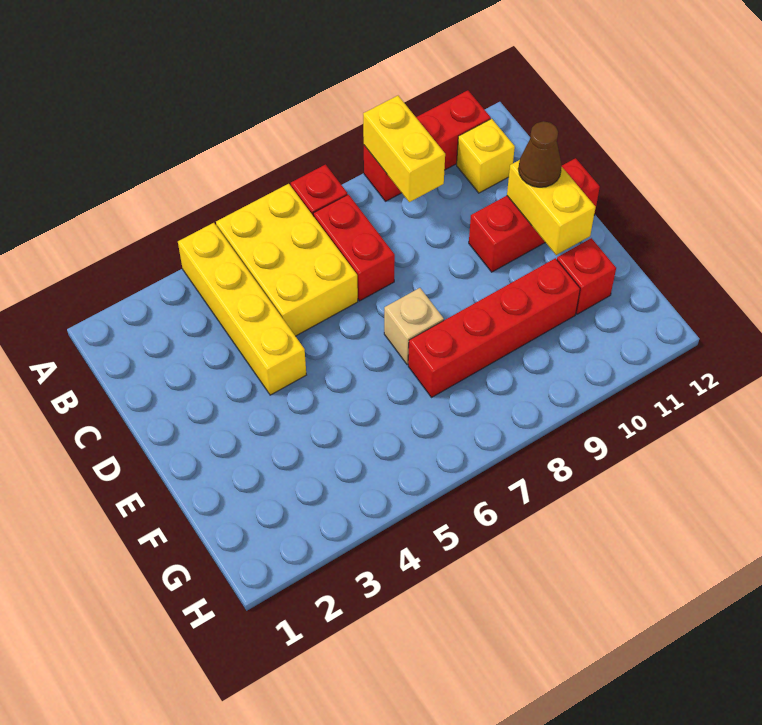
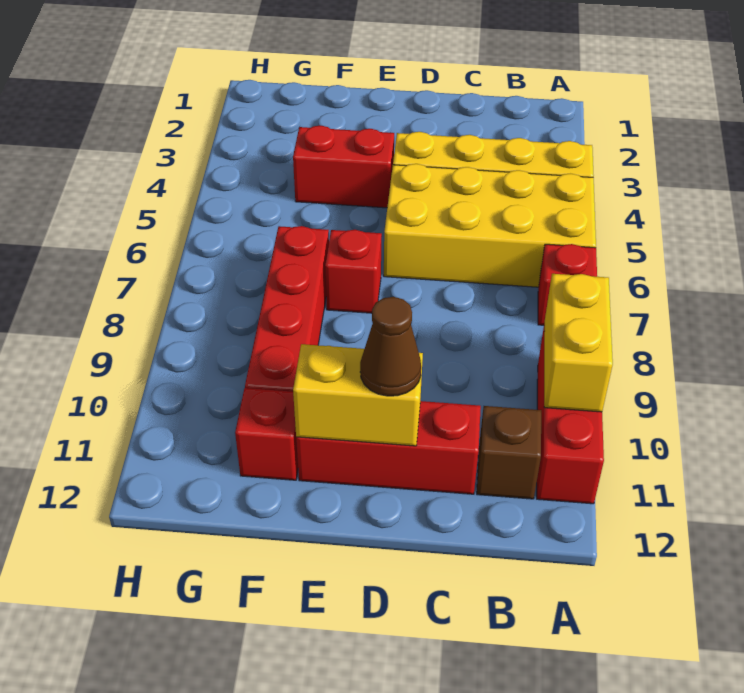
yellow 2x3 brick [216,184,358,336] -> yellow 2x4 brick [384,164,596,287]
yellow 1x2 brick [363,96,445,202] -> yellow 1x2 brick turned to [544,274,613,412]
red 1x2 brick [313,194,395,301] -> red 1x2 brick moved to [293,126,394,208]
yellow 1x1 brick [457,119,515,193] -> brown 1x1 brick [477,406,541,499]
red 1x3 brick [469,158,600,272] -> red 1x3 brick turned to [296,401,481,494]
tan 1x1 brick [384,288,444,365] -> red 1x1 brick [325,230,382,313]

